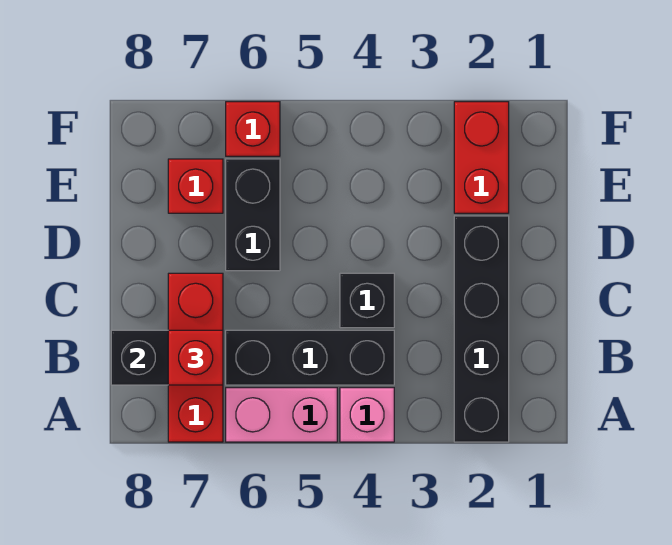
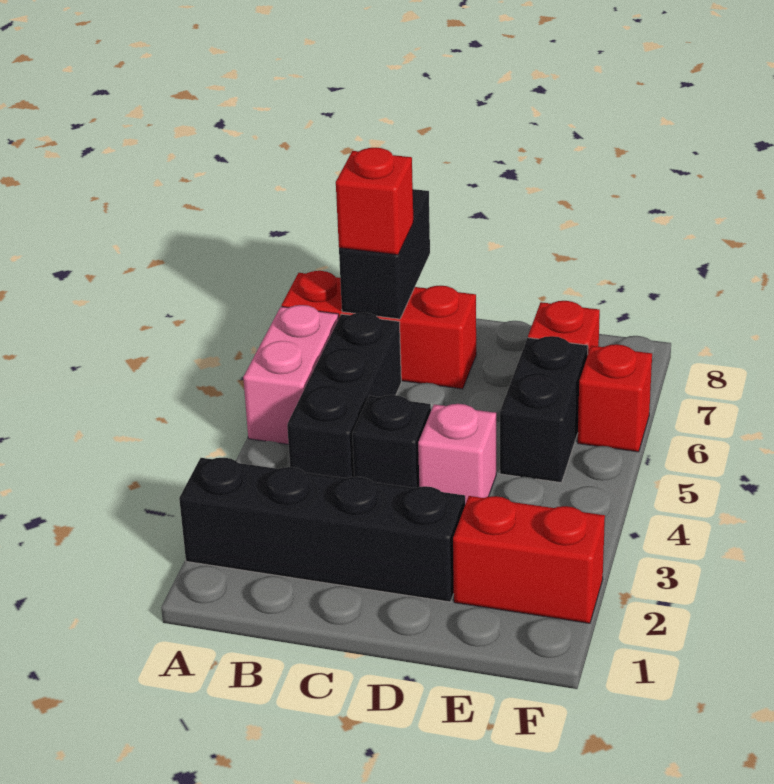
pink 1x1 brick [340,388,394,442] -> pink 1x1 brick moved to [418,404,496,504]
black 1x2 brick [226,159,280,271] -> black 1x2 brick turned to [500,336,588,483]

